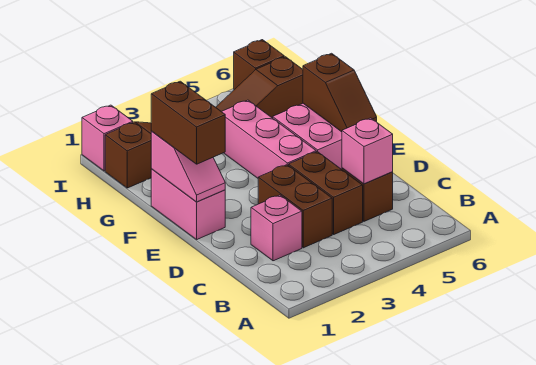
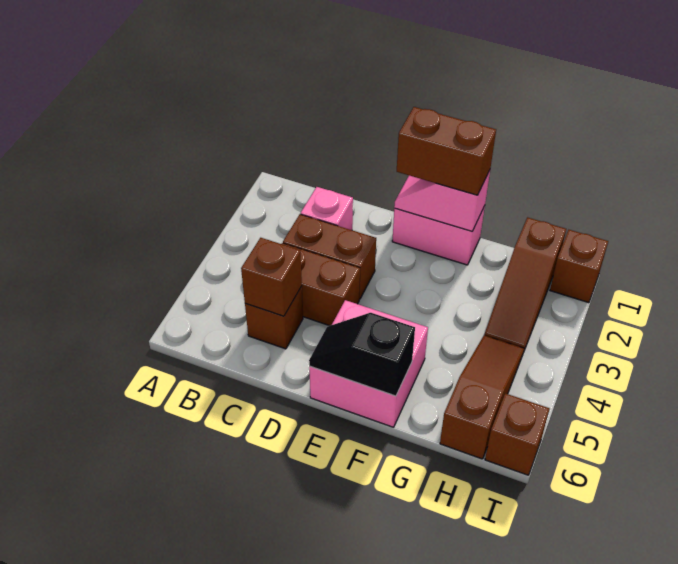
pink 1x1 brick [342,118,393,184] -> brown 1x1 brick [241,238,302,316]
pink 1x3 brick [222,100,316,178] -> none
brown 1x2 slope [303,53,377,132] -> black 1x2 slope [309,313,415,396]
pink 1x1 brick [82,105,133,171] -> brown 1x1 brick [550,230,608,303]

